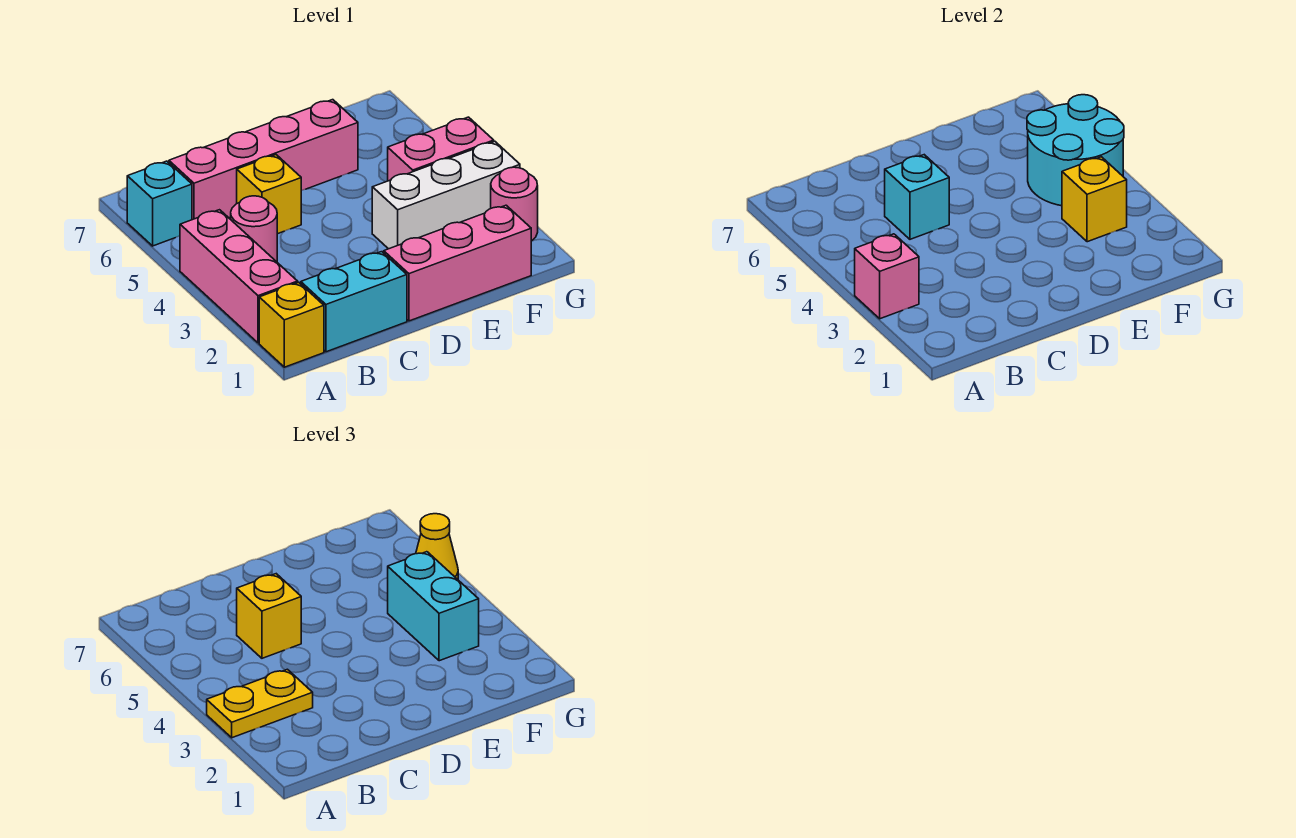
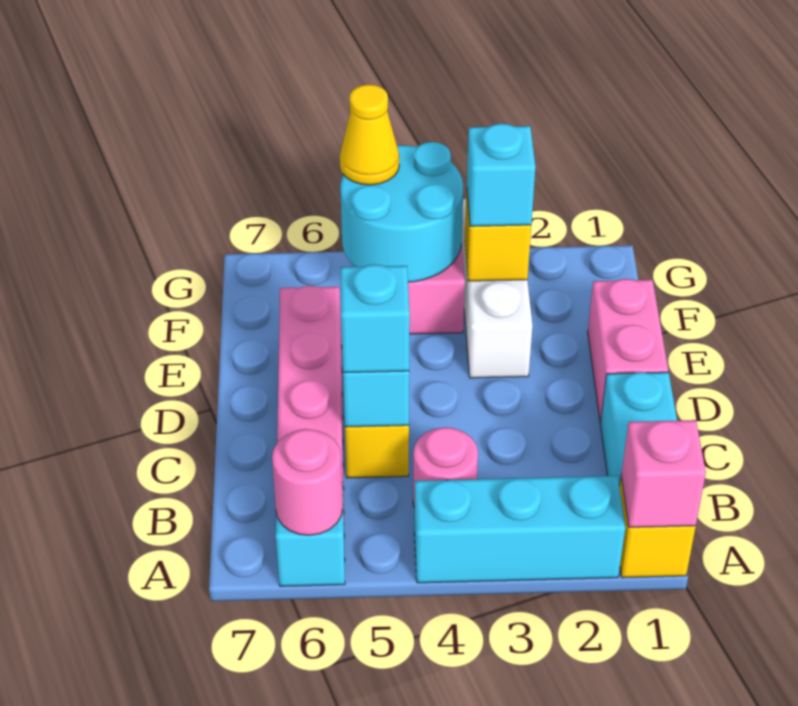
pink 1x3 brick [180,210,298,343] -> cyan 1x3 brick [414,476,625,583]
pink 1x1 brick [855,234,919,319] -> pink 1x1 brick moved to [621,420,706,527]
yellow 1x2 plate [207,669,313,738] -> none
yellow 1x1 brick [237,574,301,658] -> cyan 1x1 brick [341,264,410,373]
pink 1x3 brick [384,205,531,321] -> pink 1x2 brick [588,279,668,422]
cyan 1x2 brick [388,552,479,661] -> cyan 1x1 brick [467,124,535,226]
pink 1x1 round brick [491,167,538,241] -> pink 1x1 round brick moved to [272,429,343,535]

